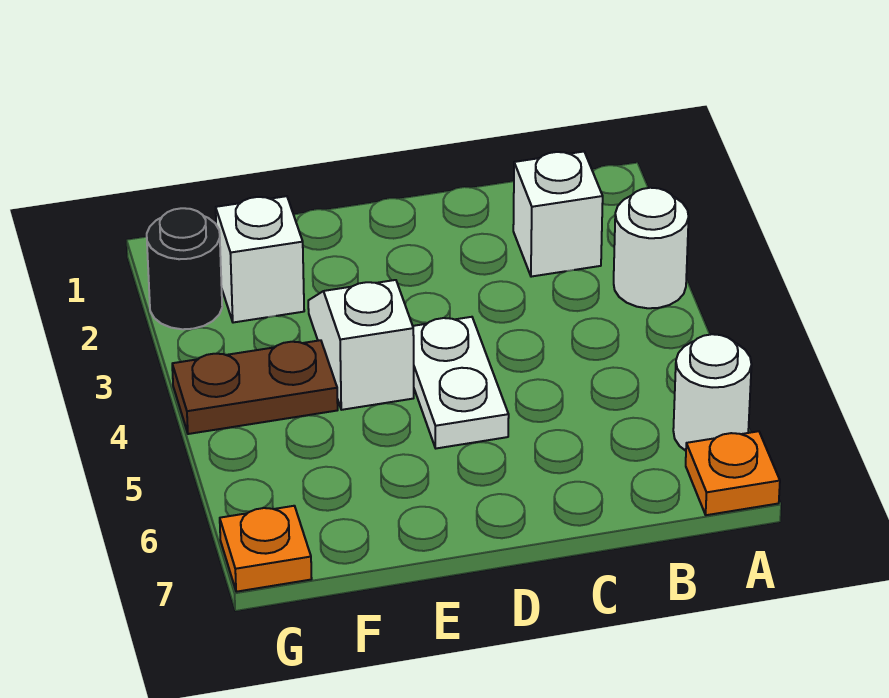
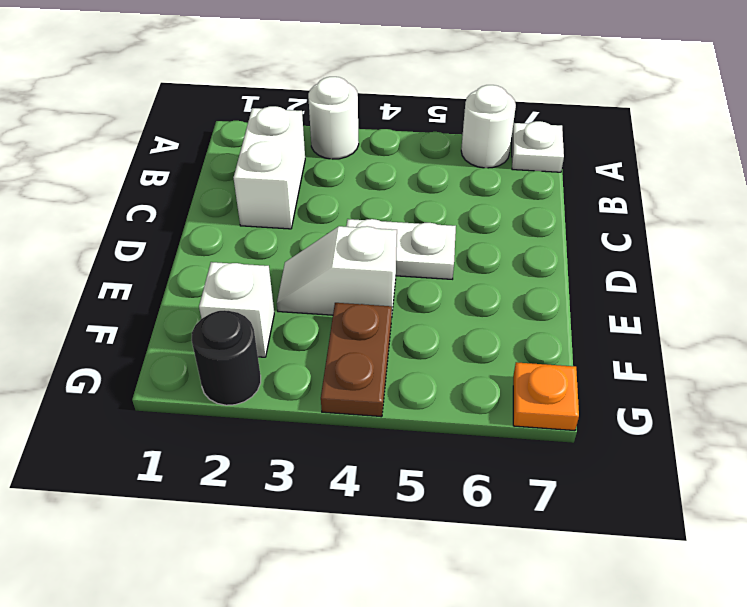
orange 1x1 plate [686,431,780,515] -> white 1x1 plate [512,121,564,172]
white 1x1 brick [513,152,603,277] -> white 1x2 brick [233,106,305,229]

